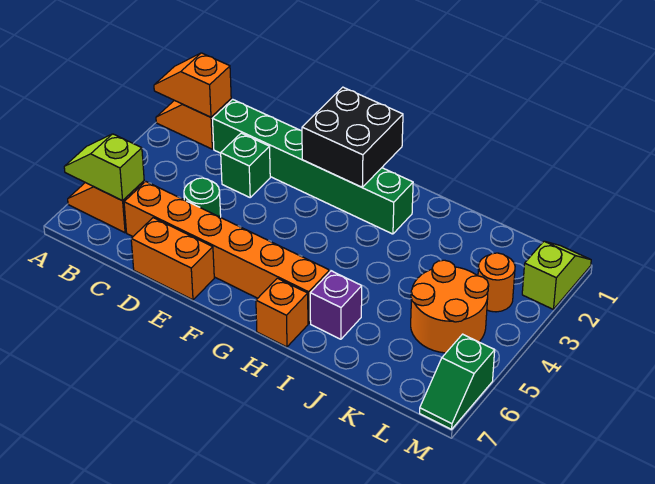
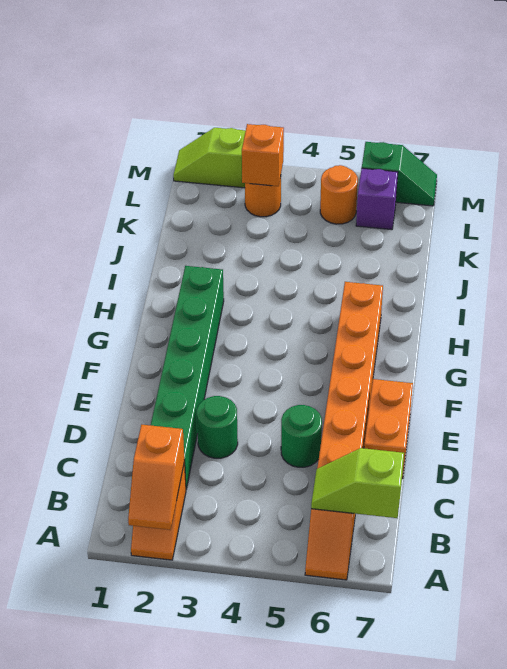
lime 1x2 slope [64,134,144,200] -> lime 1x2 slope turned to [311,448,404,518]
green 1x1 brick [221,133,270,197] -> green 1x1 round brick [197,396,238,458]
black 2x2 brick [302,87,403,187] -> none
orange 1x1 brick [256,278,308,347] -> orange 1x1 brick moved to [242,124,284,186]
purple 1x1 brick [310,271,362,339] -> purple 1x1 brick moved to [356,168,398,230]
orange 2x2 round brick [411,260,489,353] -> orange 1x1 round brick [320,165,358,224]

